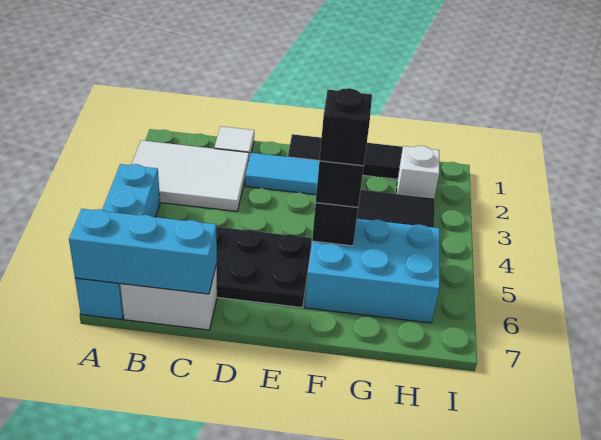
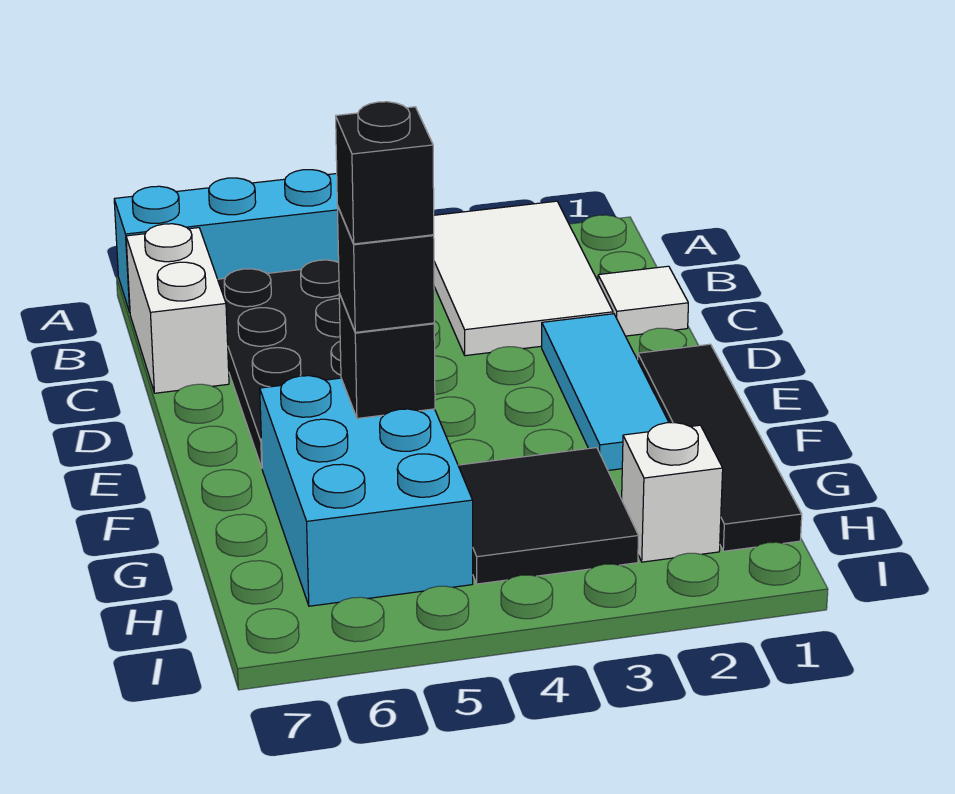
cyan 1x3 brick [69,209,217,294] -> none

